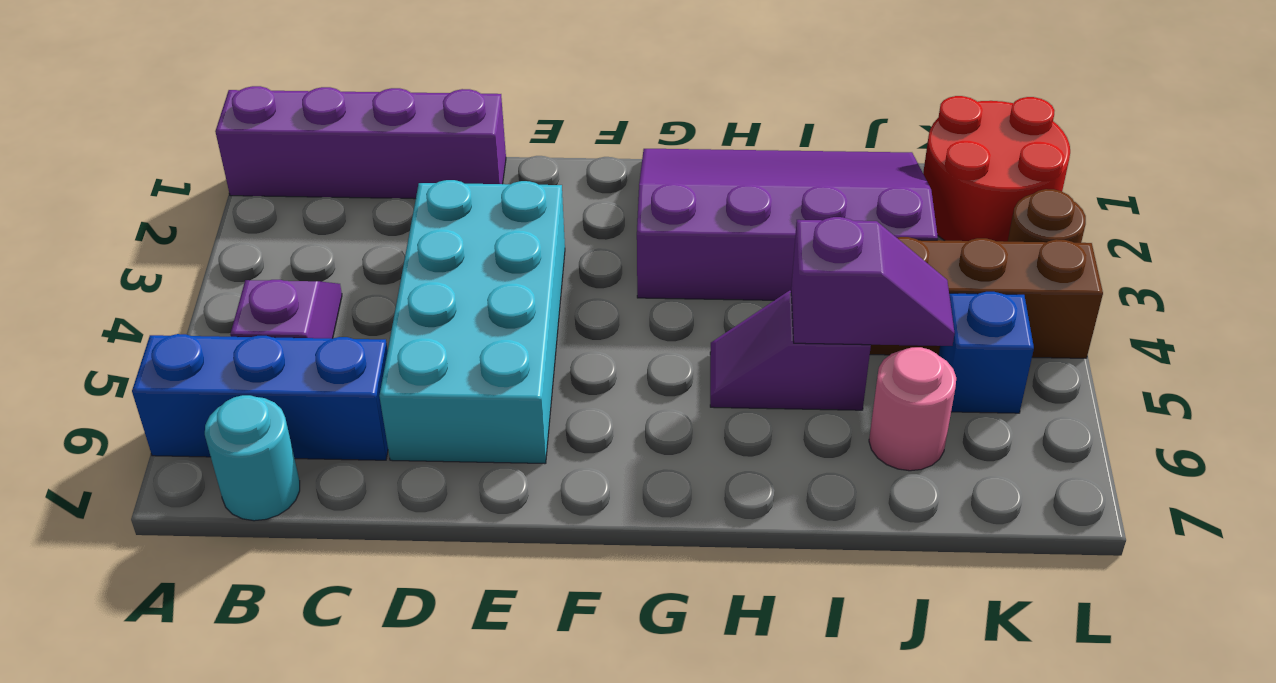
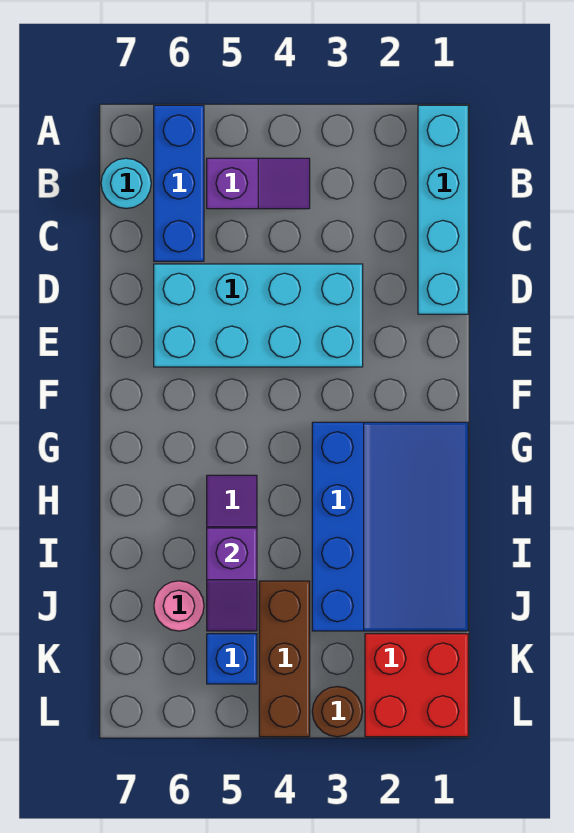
purple 1x4 brick [215,86,506,199] -> cyan 1x4 brick [418,105,468,314]
purple 3x4 slope [637,149,938,300] -> blue 3x4 slope [312,422,468,631]
red 2x2 round brick [923,96,1070,242] -> red 2x2 brick [365,634,468,737]

